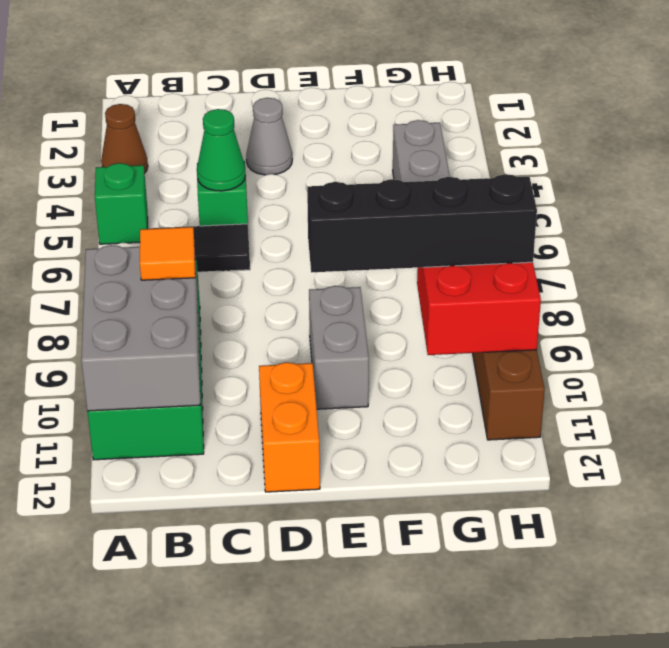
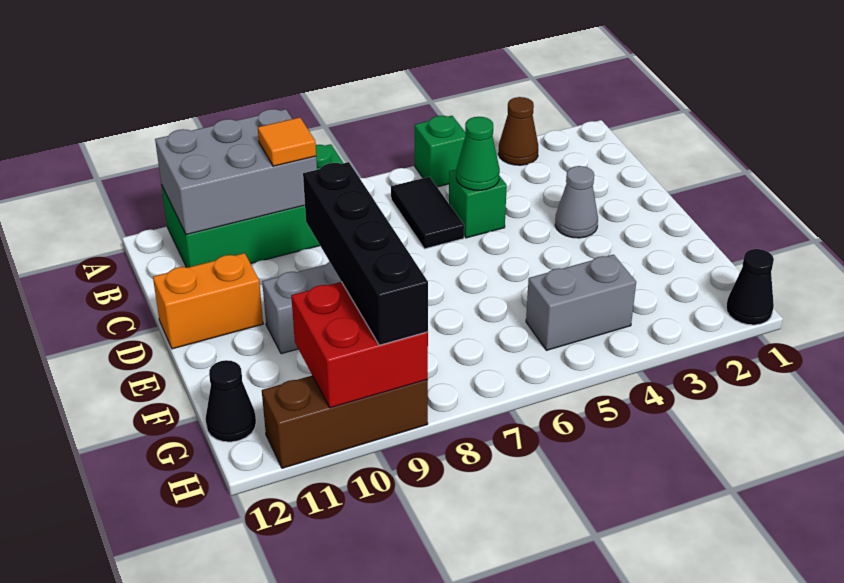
none -> black 1x1 cone [206,360,256,442]
none -> black 1x1 cone [726,249,774,325]

